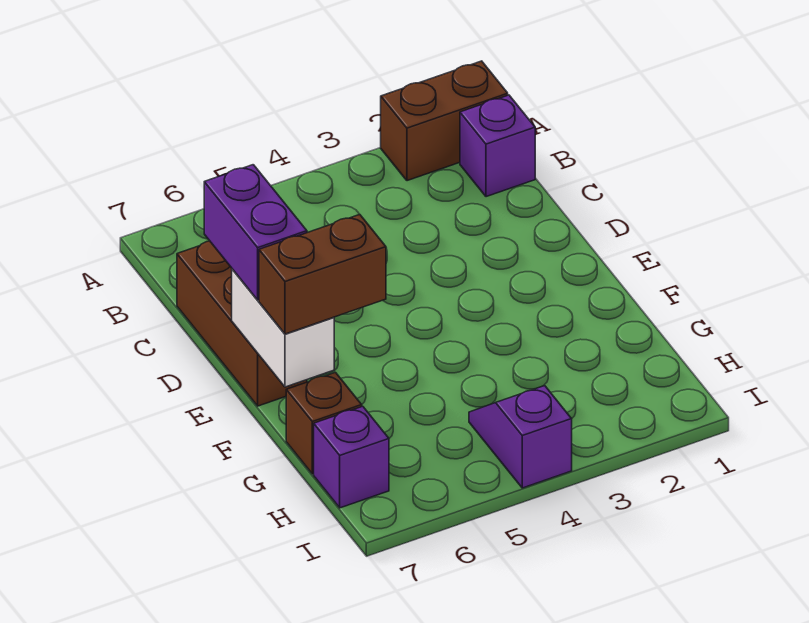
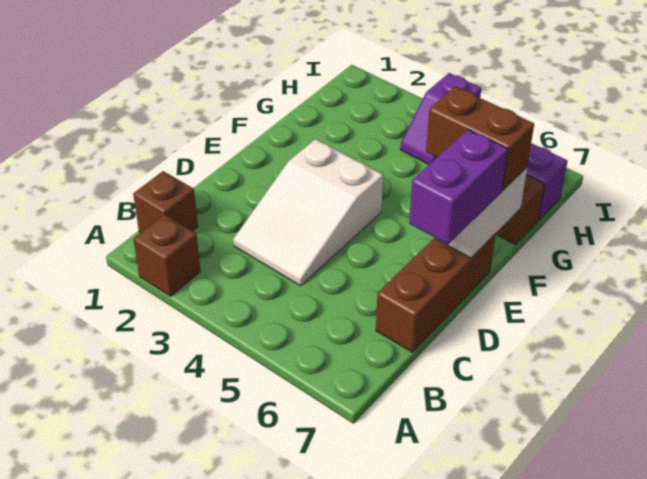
brown 1x2 brick [381,61,508,181] -> brown 1x1 brick [133,214,200,296]
purple 1x1 brick [460,95,535,197] -> brown 1x1 brick [133,171,198,232]
none -> white 2x3 slope [233,139,383,286]

